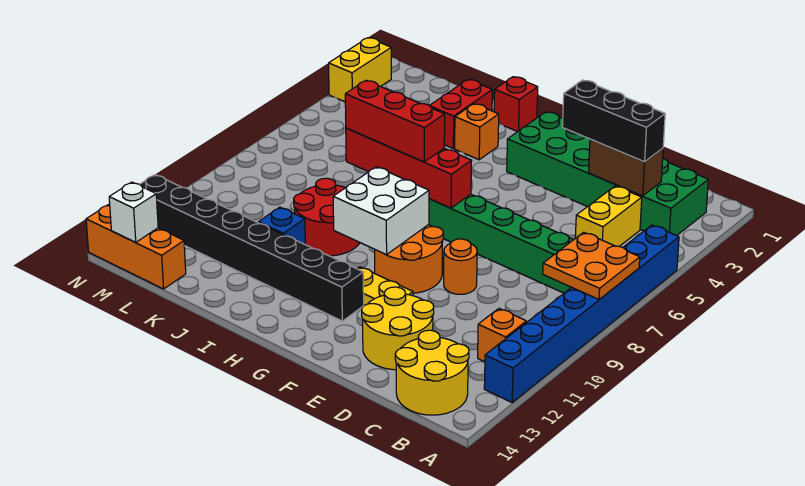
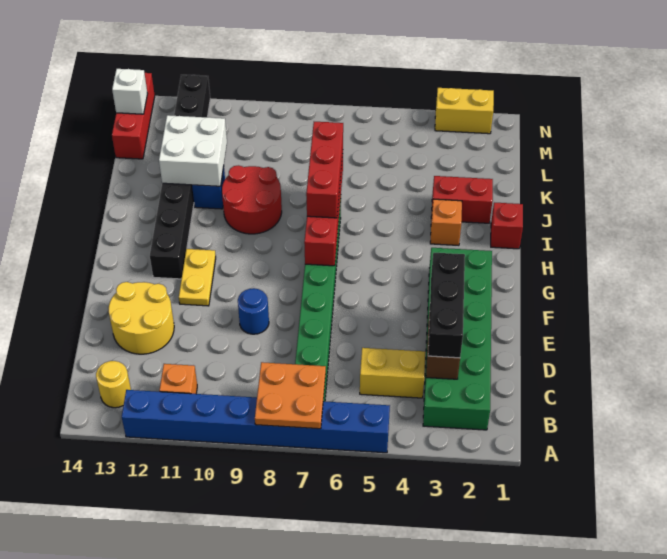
yellow 2x2 round brick [395,330,469,415] -> yellow 1x1 round brick [96,361,131,408]
orange 1x1 round brick [444,239,477,294] -> blue 1x1 round brick [238,288,269,334]
orange 2x2 round brick [375,225,443,293] -> none
white 2x2 brick [333,167,429,255] -> white 2x2 brick moved to [159,115,227,186]
orange 1x3 brick [86,204,186,289] -> red 1x3 brick [112,73,155,159]

